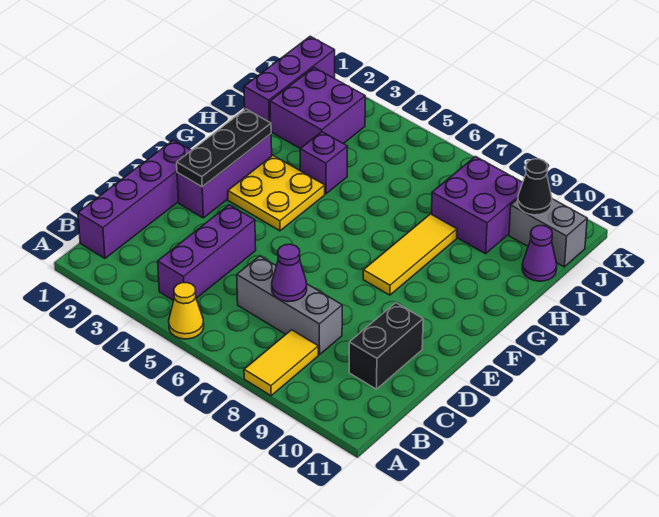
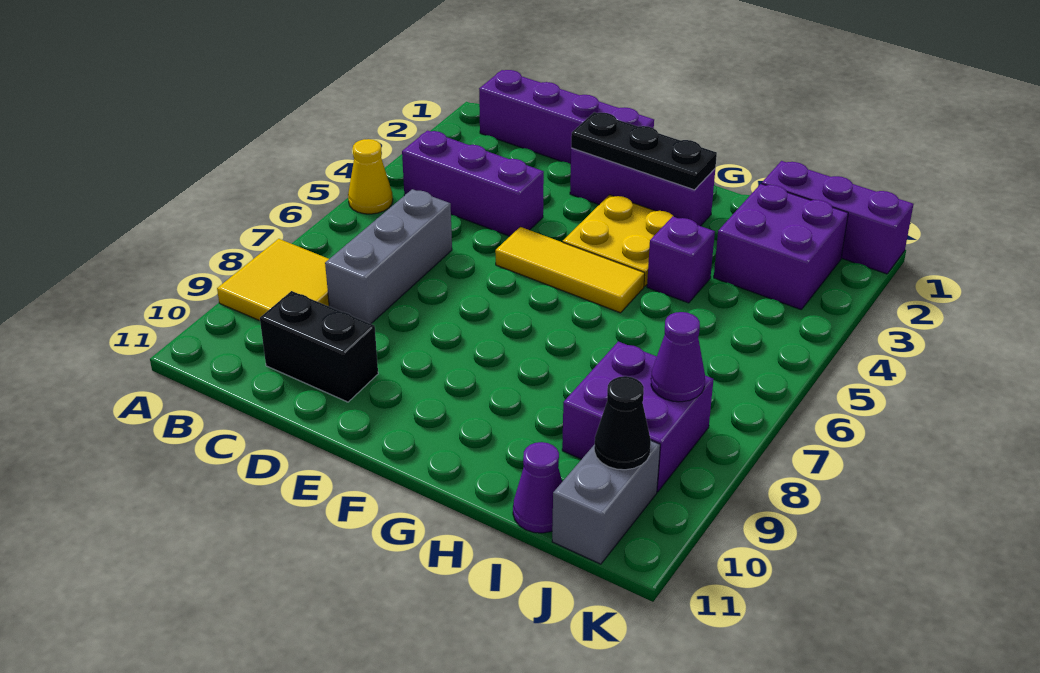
yellow 1x2 tile [244,330,318,396] -> yellow 2x2 tile [217,239,329,321]
purple 1x1 cone [272,244,307,302] -> purple 1x1 cone moved to [651,312,705,402]
yellow 1x3 tile [363,214,457,295] -> yellow 1x3 tile moved to [495,227,645,313]

